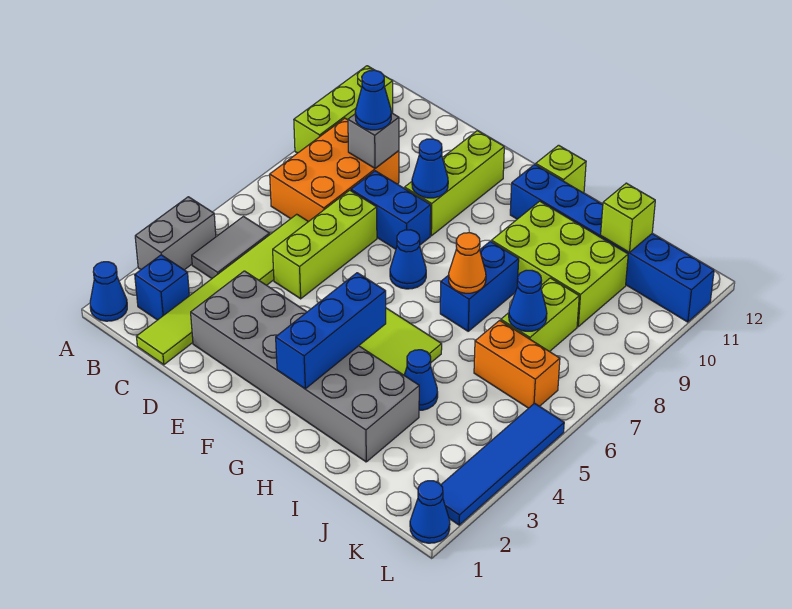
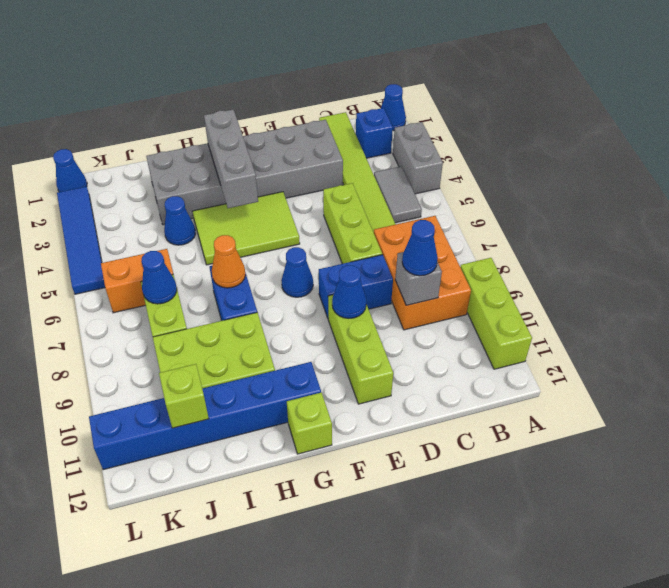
blue 1x3 brick [276,273,386,389] -> grey 1x3 brick [204,110,258,208]

